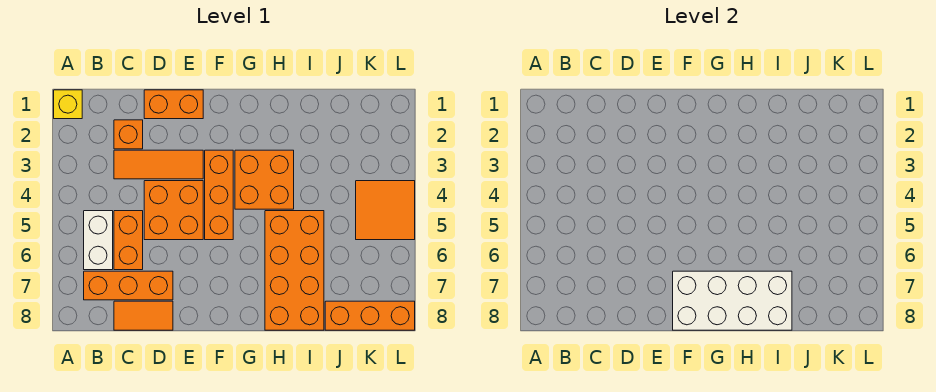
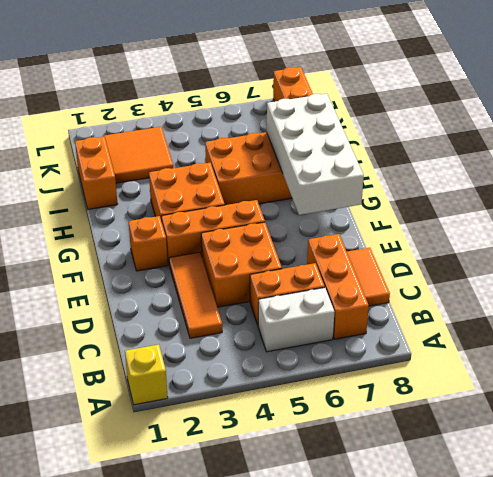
orange 1x1 brick [114,120,143,149] -> orange 1x1 brick moved to [128,216,168,271]
orange 1x2 brick [144,90,203,119] -> orange 1x2 brick moved to [75,137,117,209]
orange 2x2 tile [356,181,415,240] -> orange 2x2 tile moved to [103,127,173,183]

